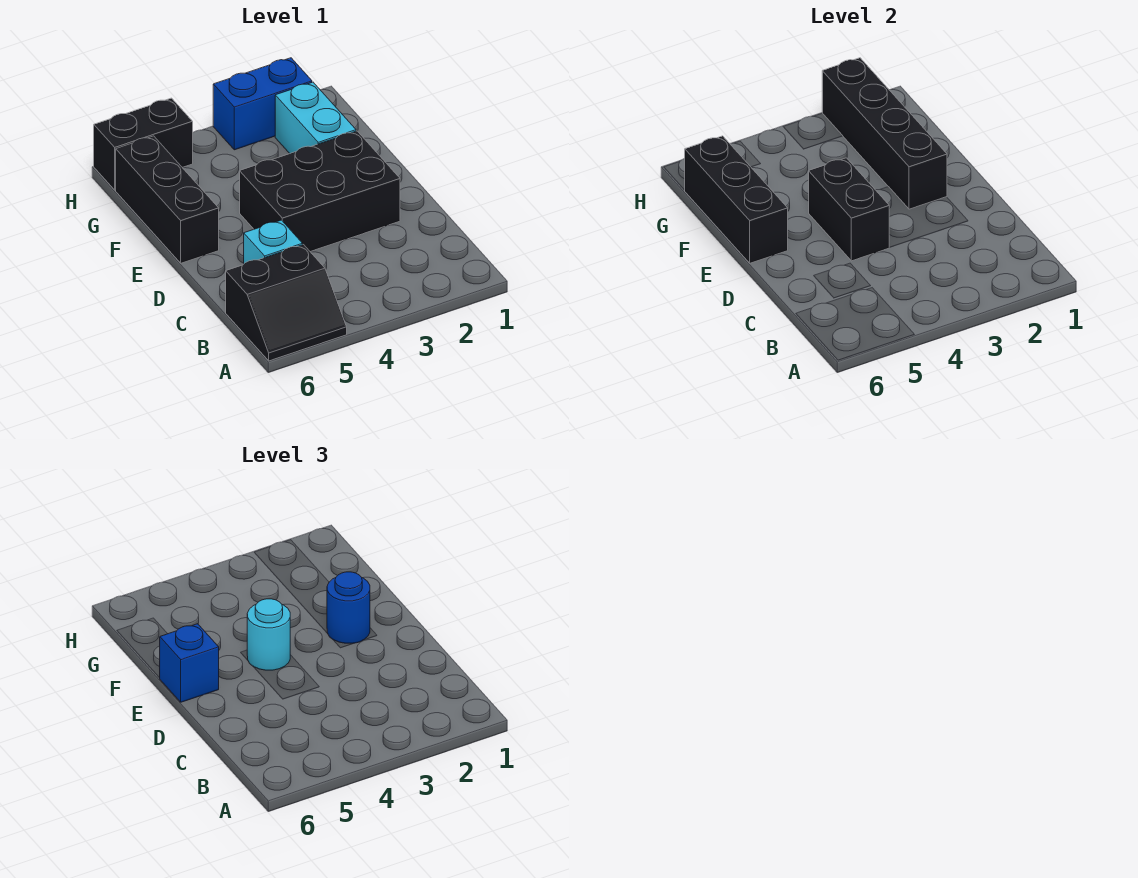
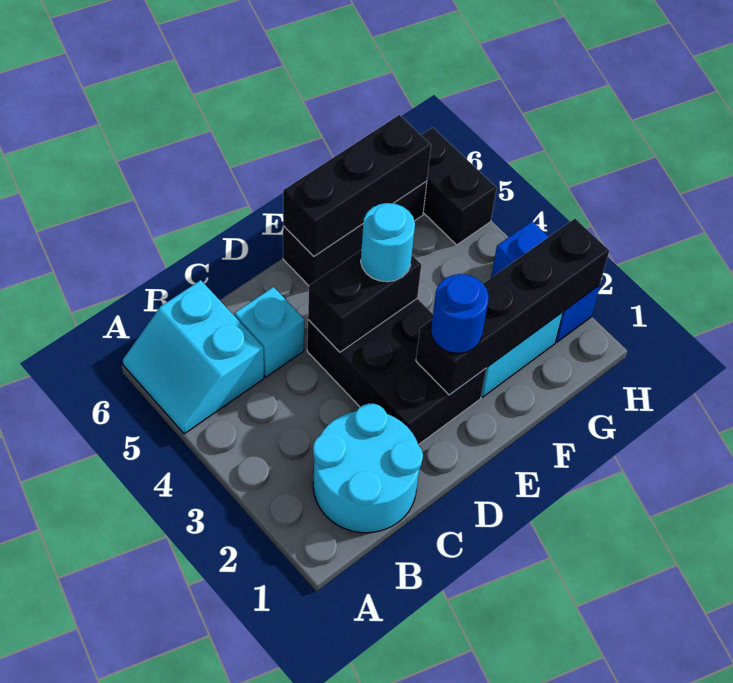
black 2x2 slope [226,245,347,361] -> cyan 2x2 slope [123,280,264,434]
none -> cyan 2x2 round brick [313,403,423,533]
blue 1x1 brick [160,624,219,702] -> none

